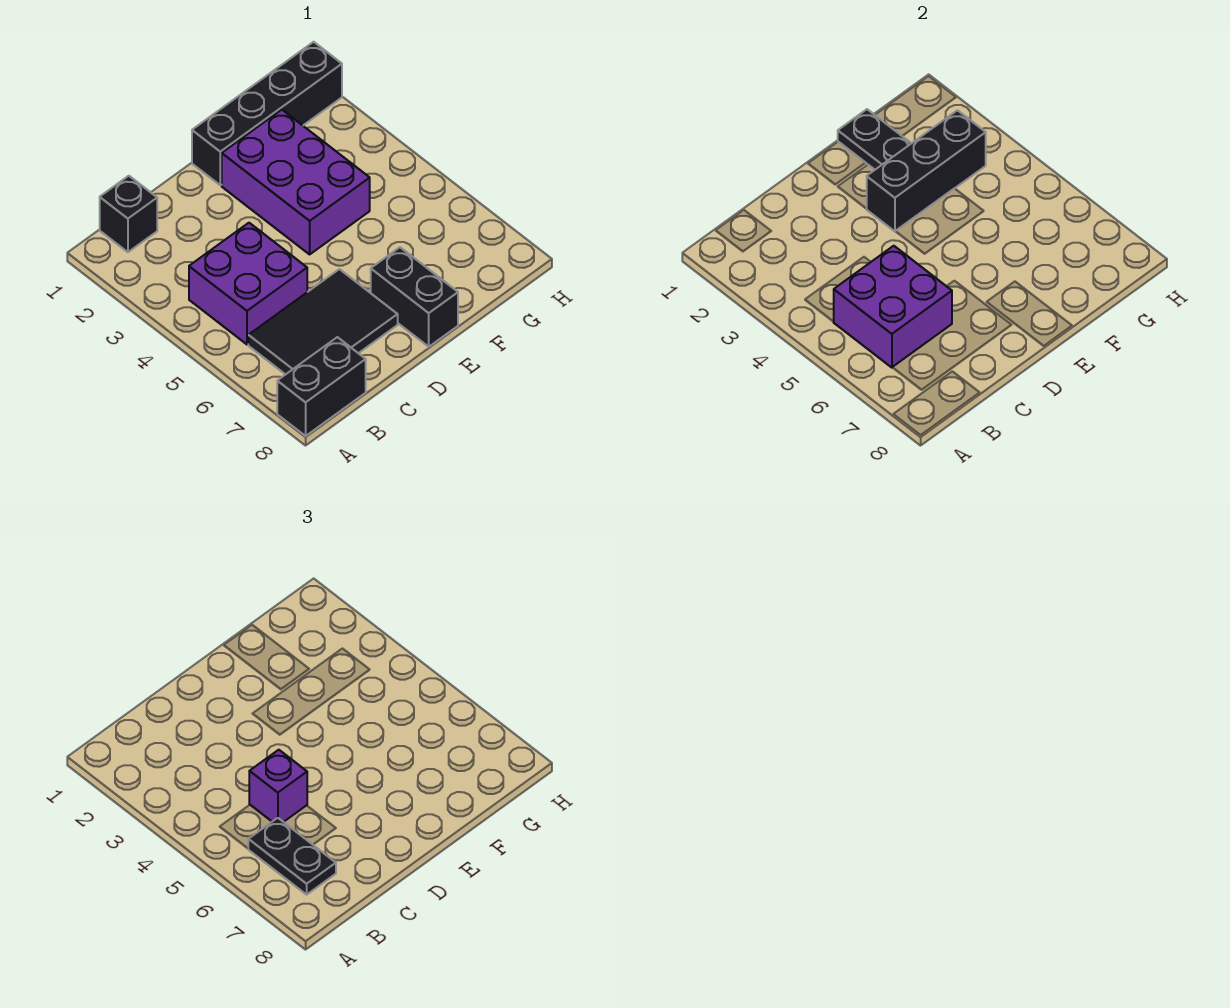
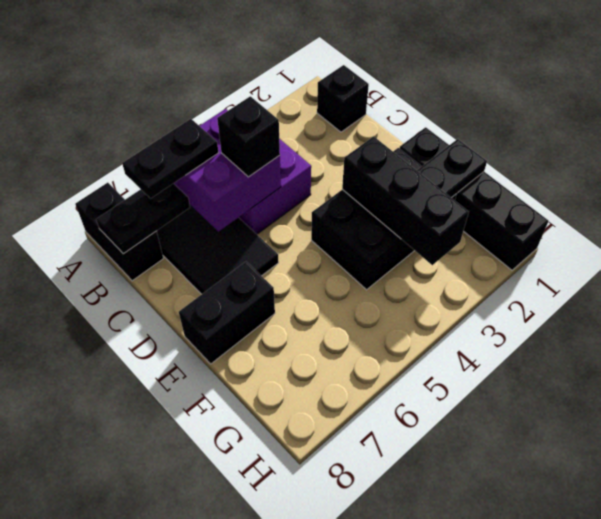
none -> black 1x2 plate [96,184,190,254]
purple 1x1 brick [249,750,307,822] -> black 1x1 brick [217,96,280,177]
purple 2x3 brick [222,110,370,254] -> black 2x3 brick [311,148,457,290]

